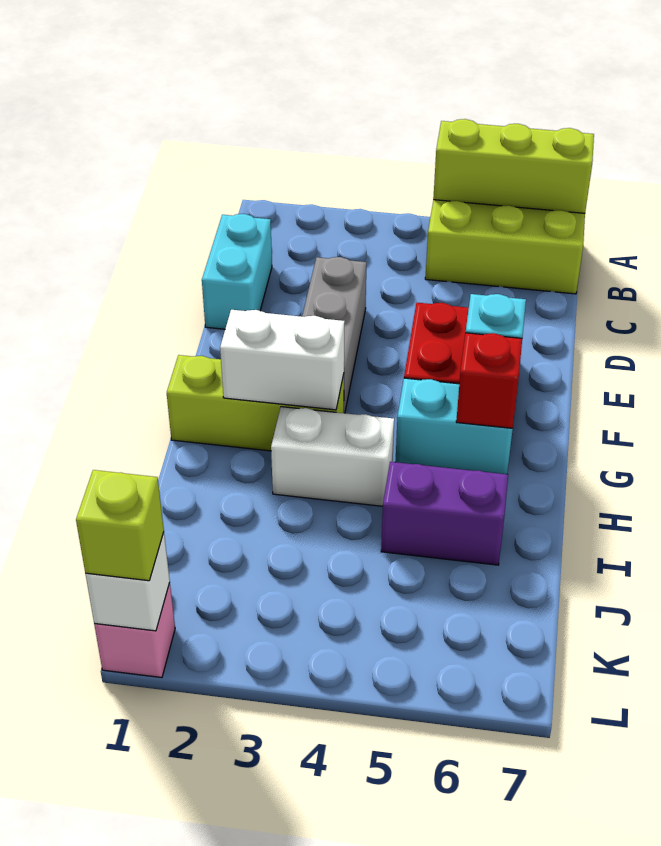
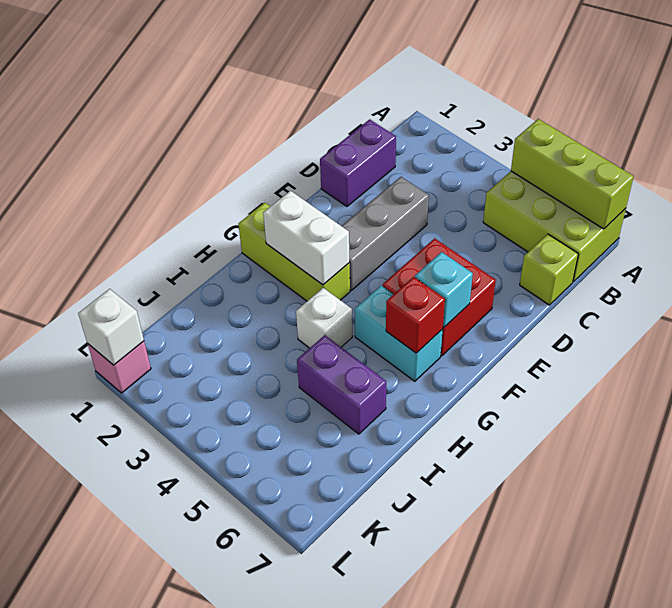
cyan 1x2 brick [202,214,272,329] -> purple 1x2 brick [320,119,396,206]
white 1x2 brick [271,407,394,506] -> white 1x1 brick [296,288,352,348]
lime 1x1 brick [76,470,164,581] -> lime 1x1 brick moved to [520,234,578,305]

